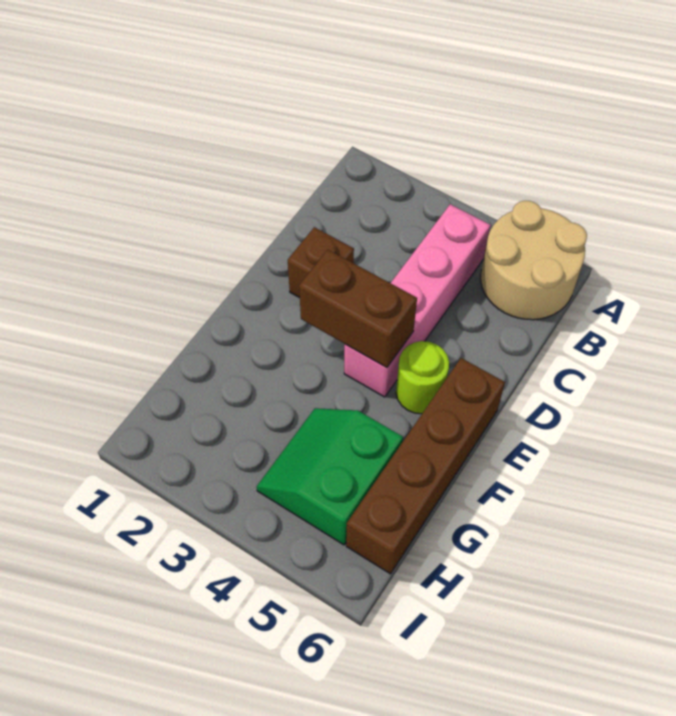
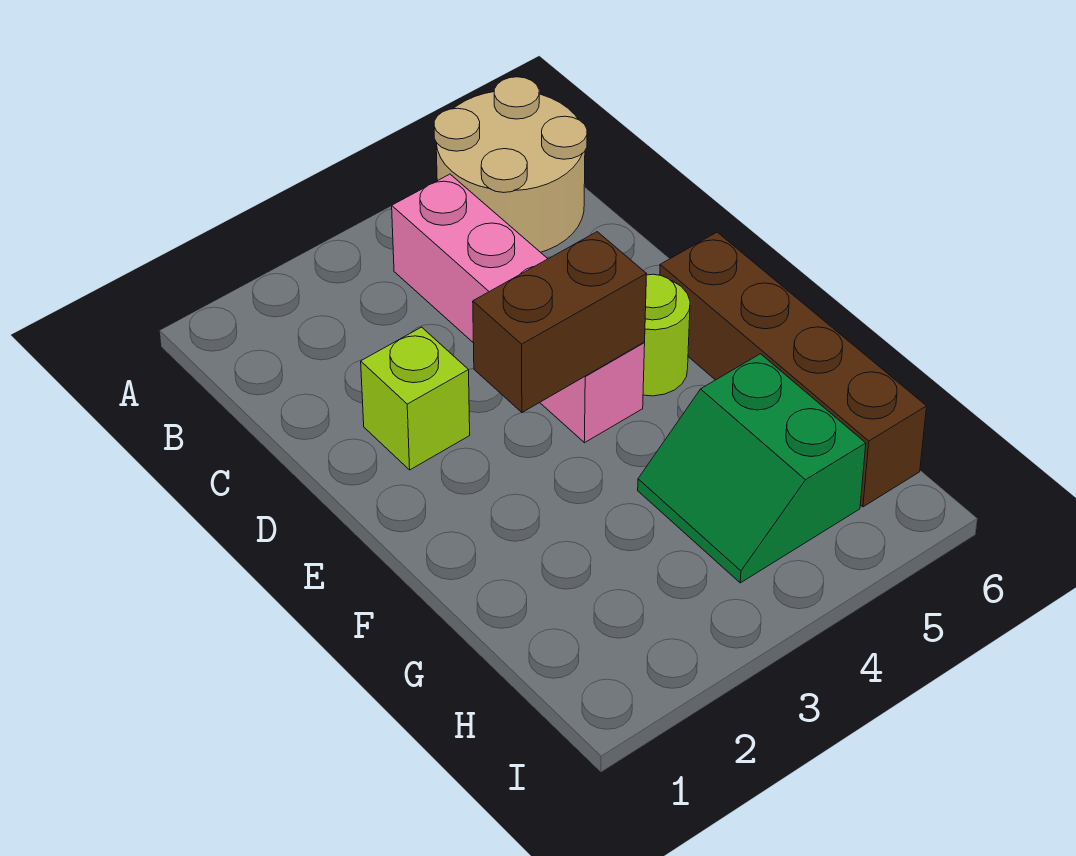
brown 1x1 brick [288,227,354,298] -> lime 1x1 brick [361,327,470,470]

